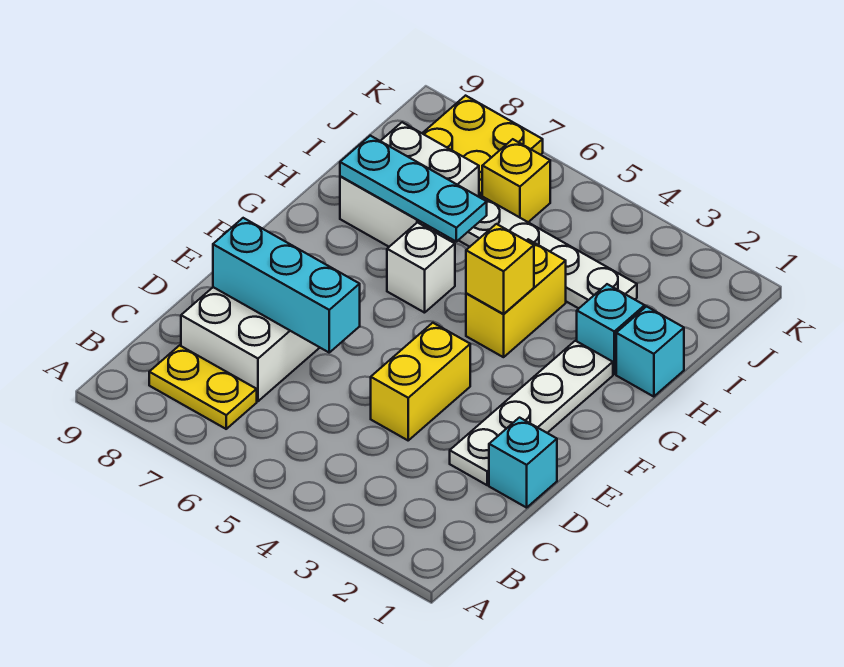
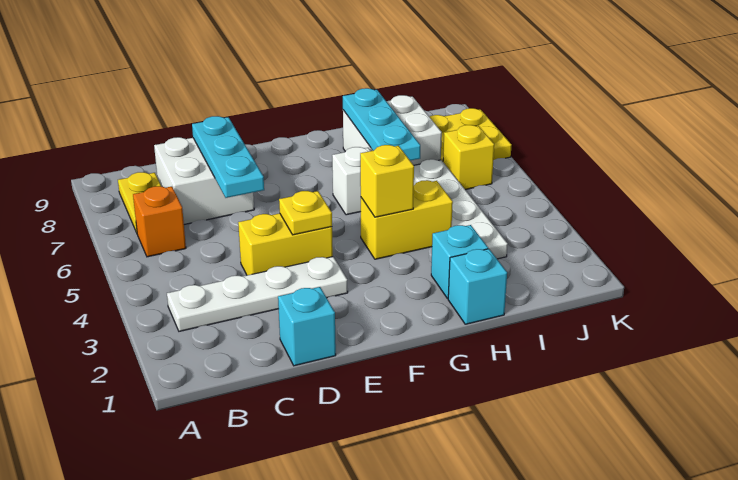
none -> orange 1x1 brick [133,186,186,257]
white 1x4 plate [450,341,613,485] -> white 1x4 plate moved to [167,257,348,331]
cyan 1x3 brick [213,218,360,352] -> cyan 1x3 plate [192,116,264,198]
none -> yellow 1x1 plate [279,191,332,235]

